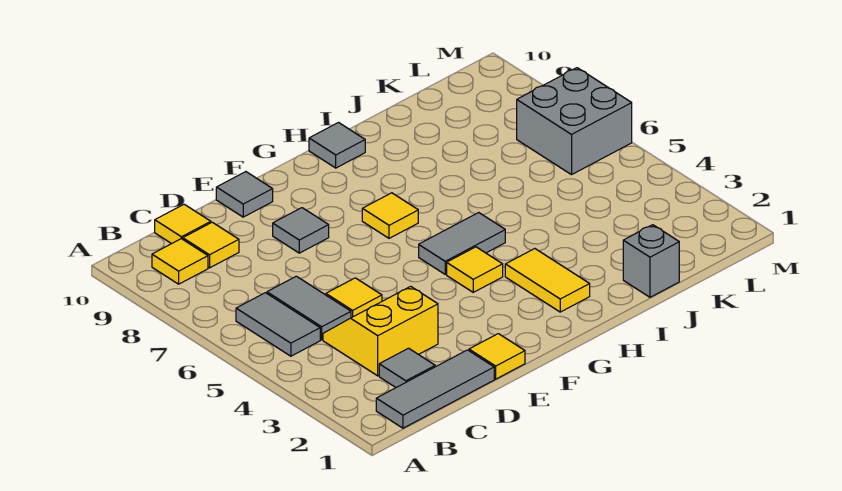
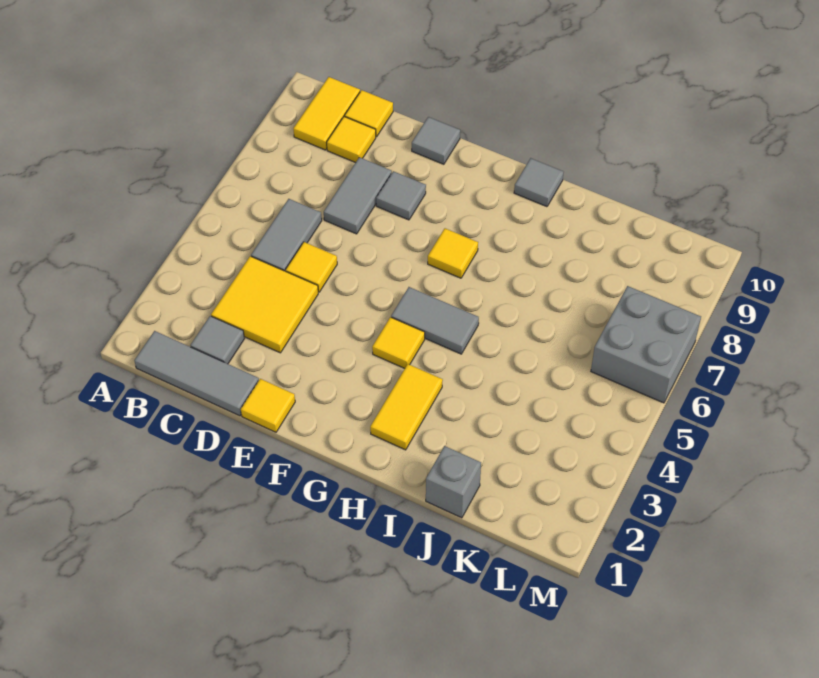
grey 1x2 tile [236,293,320,356] -> grey 1x2 tile moved to [324,157,392,234]
yellow 1x1 tile [152,239,208,284] -> yellow 1x2 tile [293,77,360,150]
yellow 2x2 slope [323,286,438,376] -> yellow 2x2 tile [211,256,318,353]

